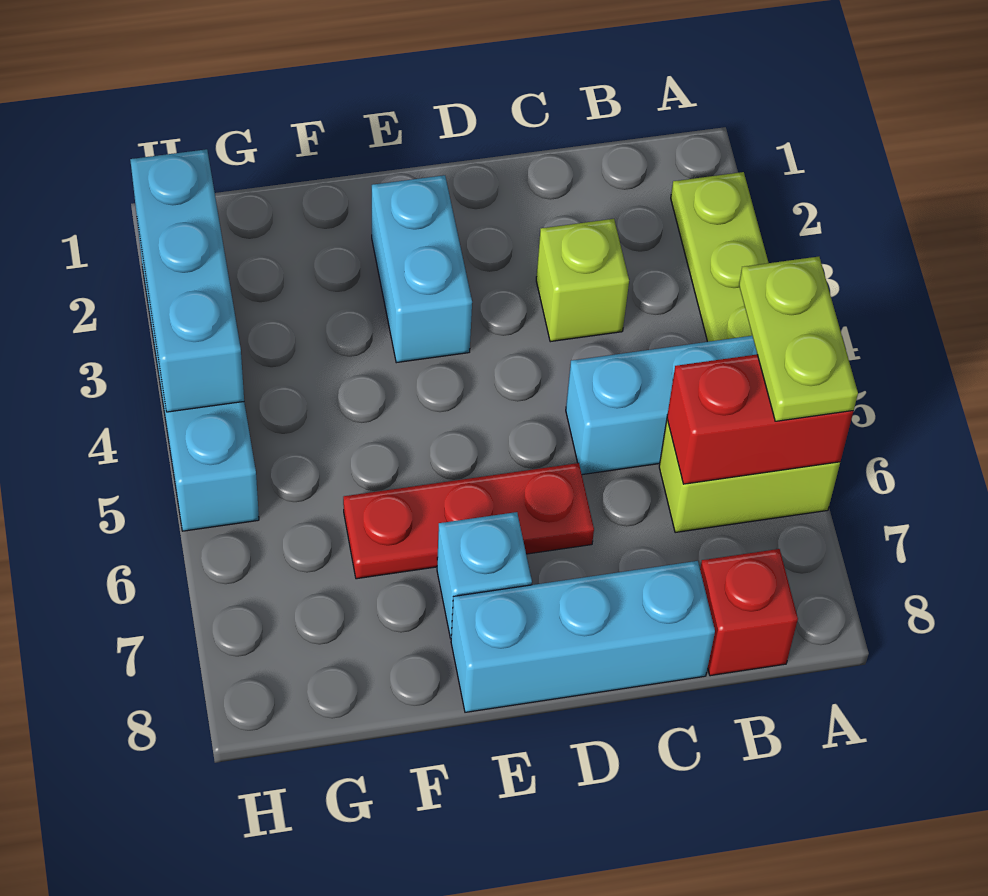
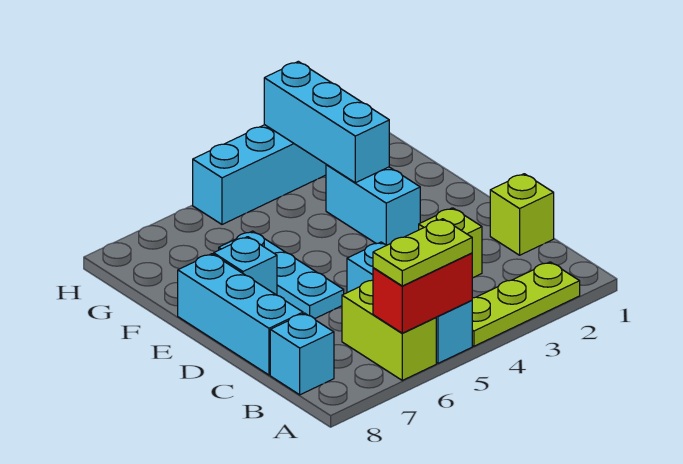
red 1x2 brick [667,355,853,484] -> red 1x2 brick turned to [373,253,472,333]
red 1x1 brick [700,549,798,676] -> cyan 1x1 brick [270,313,334,395]
none -> lime 1x1 brick [490,174,554,255]
red 1x3 plate [343,463,594,579] -> cyan 1x3 plate [219,231,344,319]
cyan 1x2 brick [372,175,472,363] -> cyan 1x2 brick turned to [326,164,420,245]
cyan 1x3 brick [130,149,244,412] -> cyan 1x3 brick turned to [264,61,389,183]

